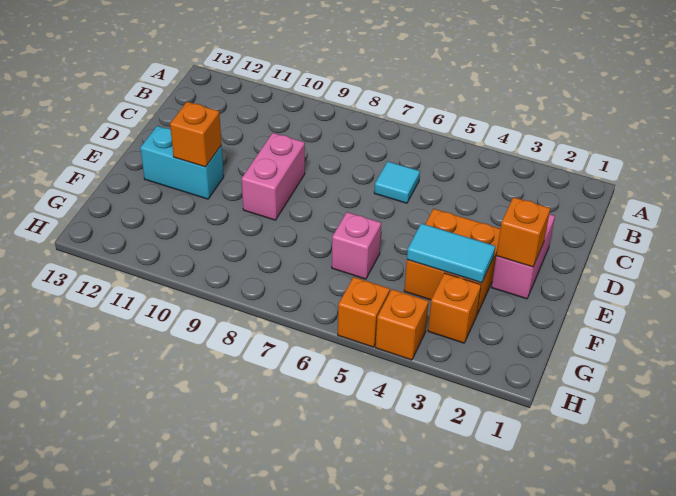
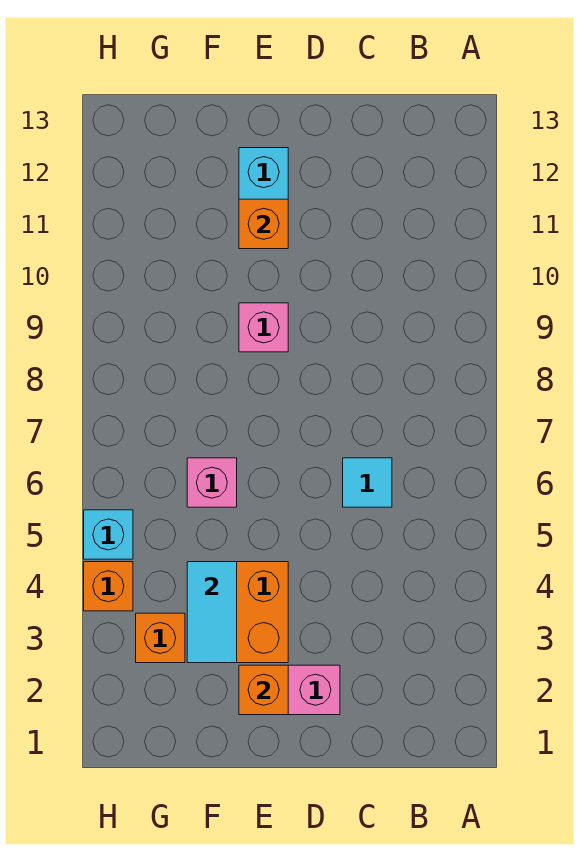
pink 1x2 brick [242,133,305,220] -> pink 1x1 brick [239,303,288,352]
orange 1x1 brick [338,277,390,347] -> cyan 1x1 brick [84,510,133,559]

